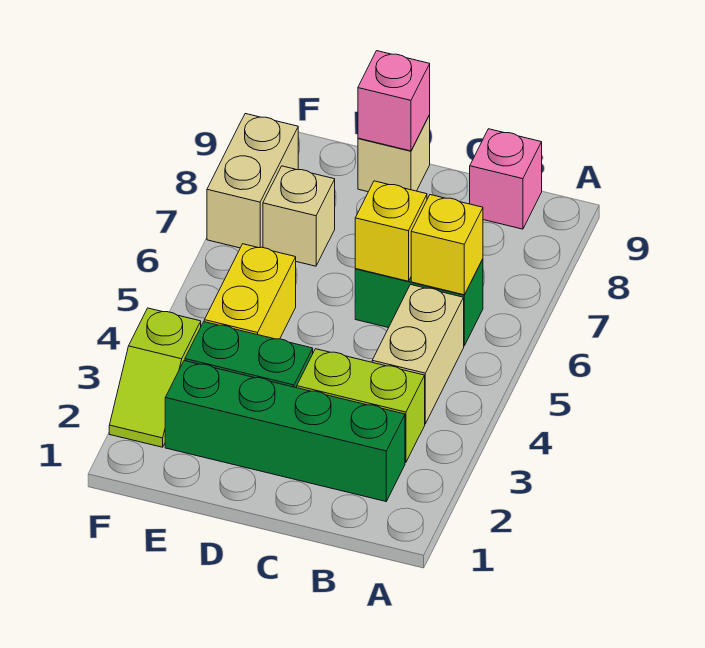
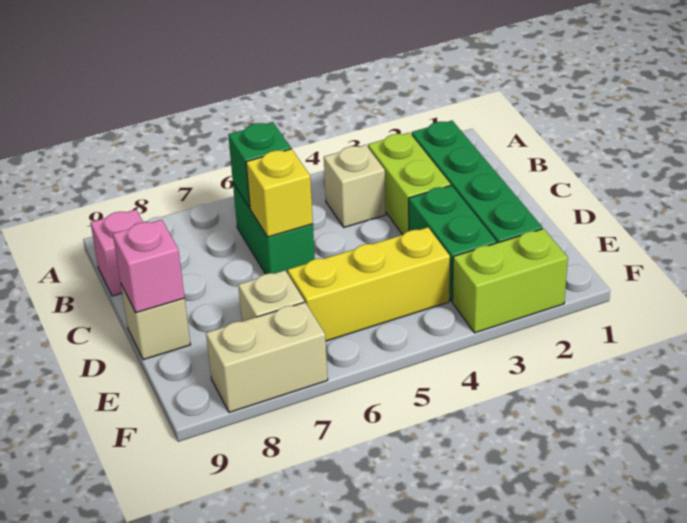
tan 1x2 brick [372,285,464,424] -> tan 1x1 brick [324,145,386,227]
yellow 1x1 brick [411,195,483,295] -> green 1x1 brick [228,122,291,208]
yellow 1x2 brick [204,244,296,339] -> yellow 1x3 brick [288,227,450,341]
lime 1x2 slope [109,308,201,447] -> lime 1x2 brick [452,229,568,333]

